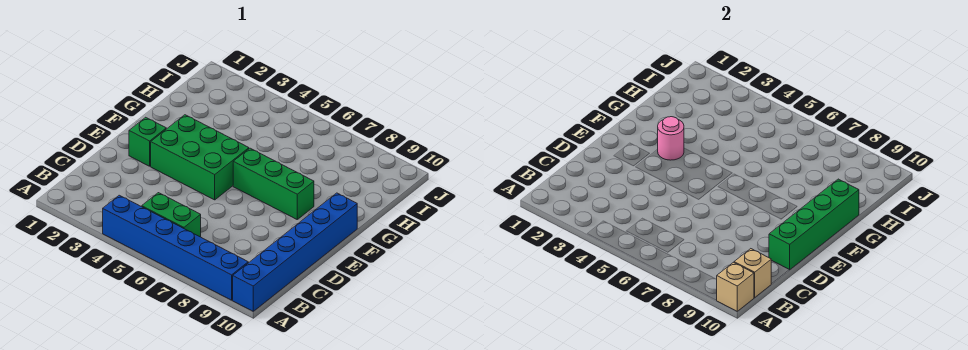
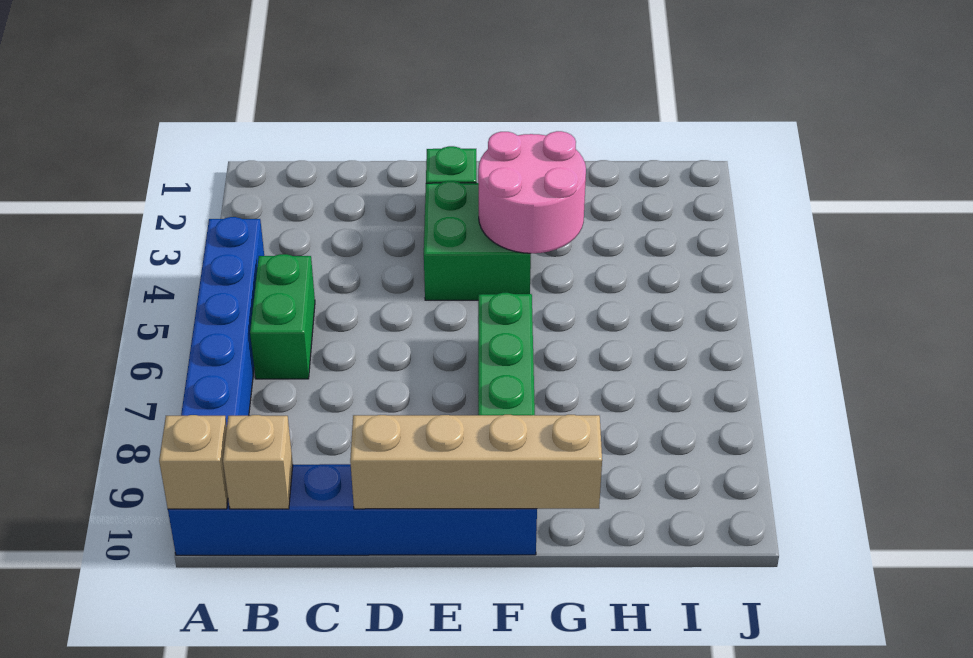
green 1x4 brick [769,179,859,270] -> tan 1x4 brick [350,415,602,509]
green 2x3 brick [151,115,249,200] -> green 2x2 brick [424,181,531,300]
pink 1x1 round brick [658,117,684,160] -> pink 2x2 round brick [478,131,586,253]

